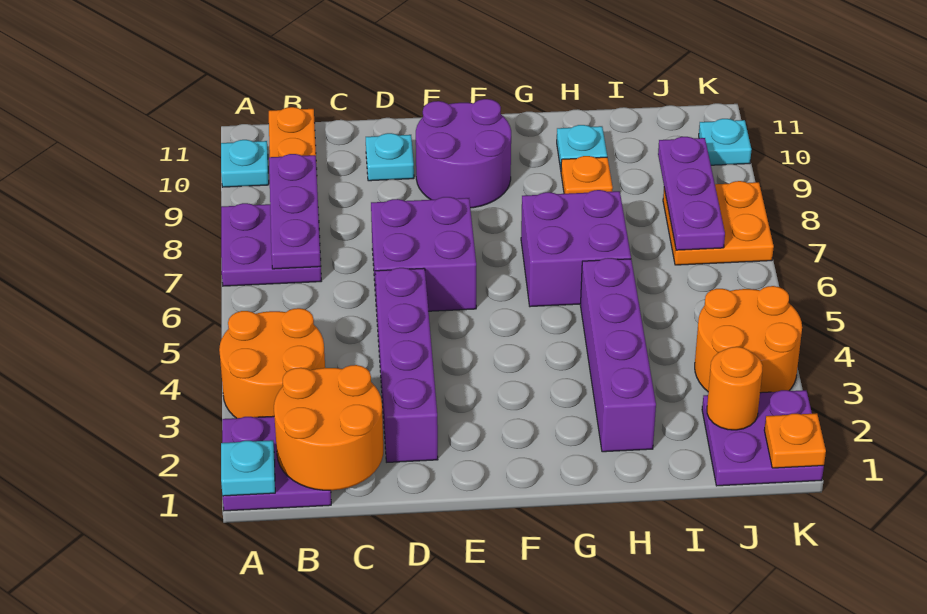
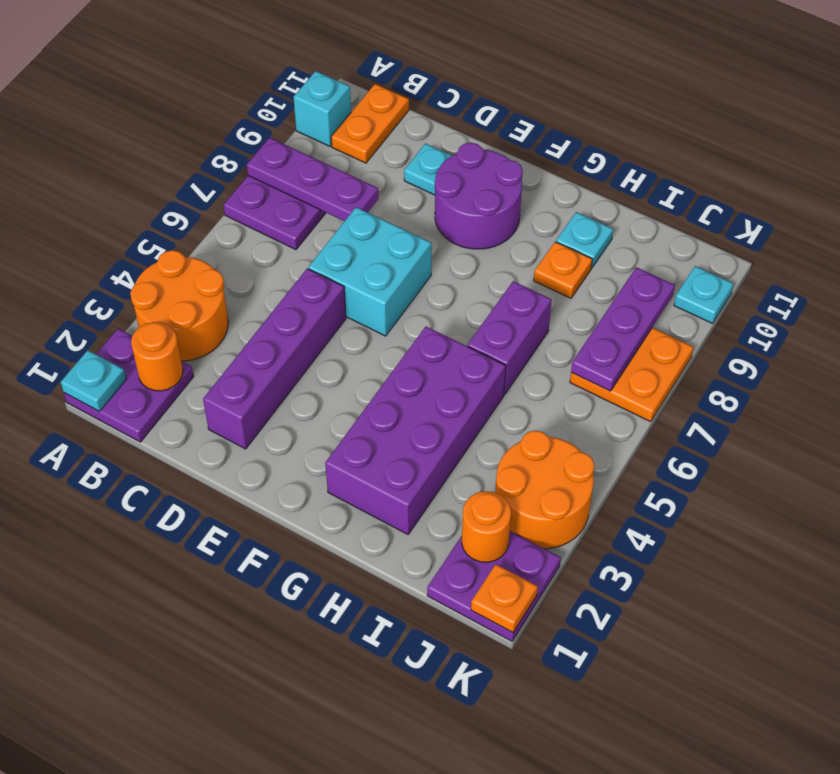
cyan 1x1 plate [221,140,269,187] -> cyan 1x1 brick [294,71,351,146]
orange 2x2 round brick [274,365,383,490] -> orange 1x1 round brick [131,322,183,391]
purple 1x3 plate [269,154,321,269] -> purple 1x3 plate turned to [247,138,379,221]
purple 2x2 brick [371,197,476,311] -> cyan 2x2 brick [308,207,432,336]
purple 2x2 brick [521,190,631,307] -> purple 1x2 brick [468,281,552,395]
purple 1x4 brick [581,258,656,452] -> purple 2x4 brick [325,327,506,534]

